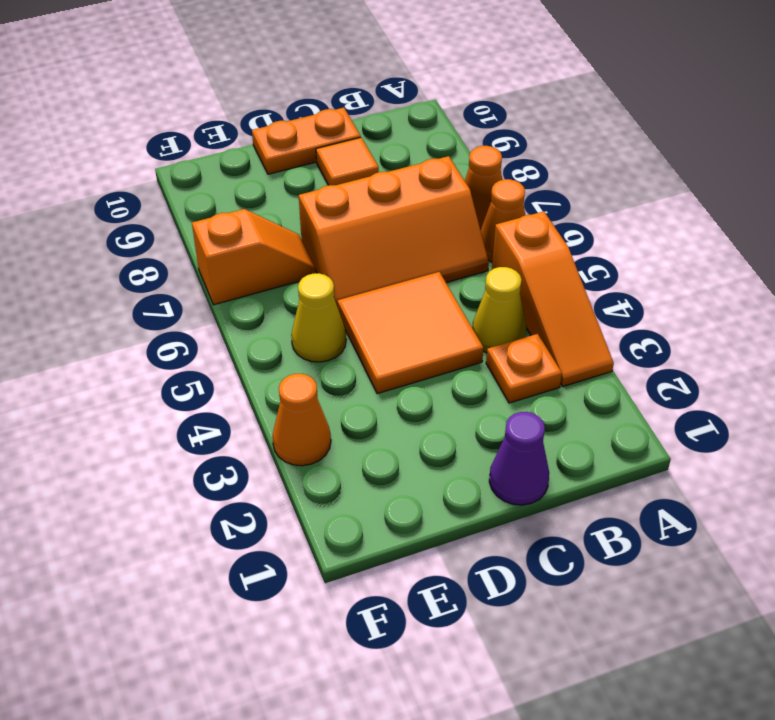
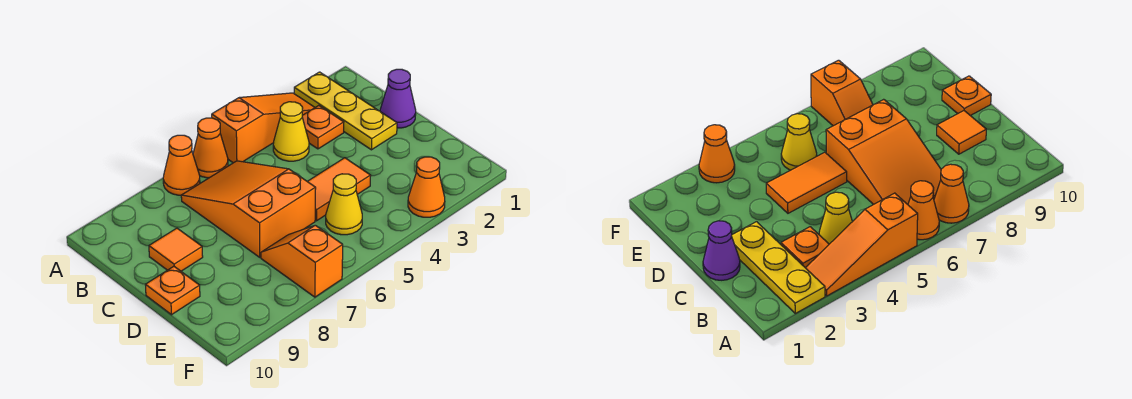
none -> yellow 1x3 plate [294,72,397,150]
orange 2x3 slope [299,156,489,307] -> orange 2x3 slope turned to [181,161,316,257]
orange 2x2 tile [337,272,483,394] -> orange 1x2 tile [307,158,371,221]
orange 1x2 plate [252,108,361,174] -> orange 1x1 plate [146,266,200,315]

